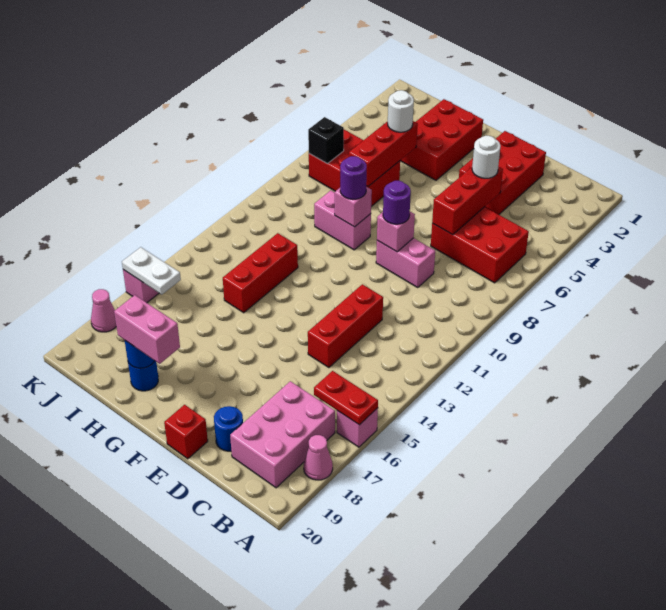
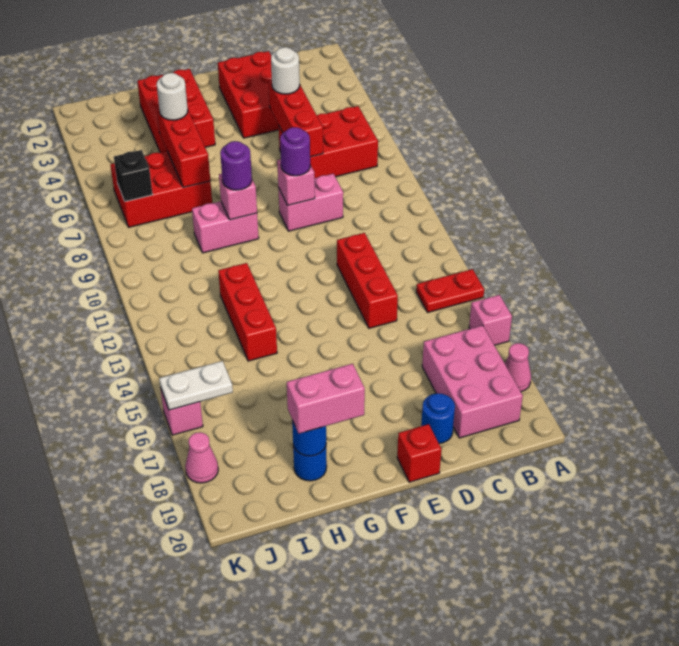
red 1x2 plate [314,371,378,425] -> red 1x2 plate moved to [416,269,484,313]

